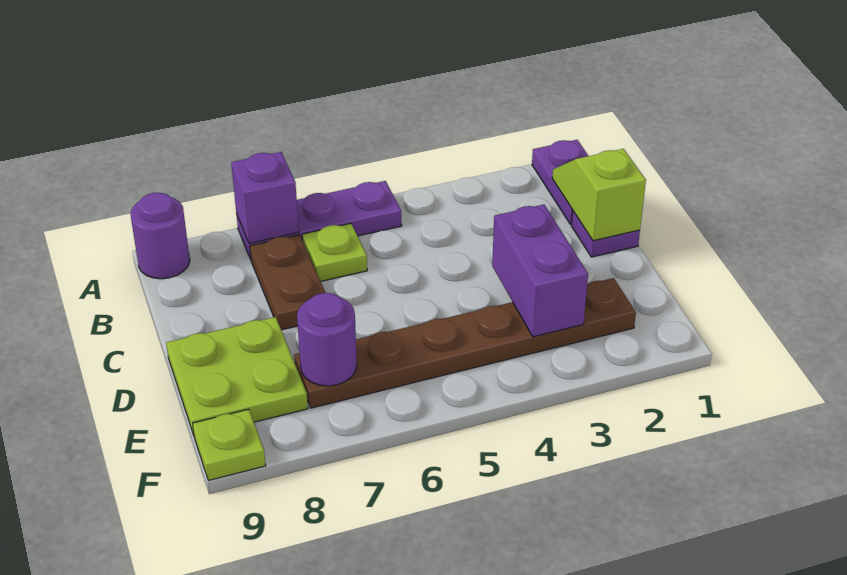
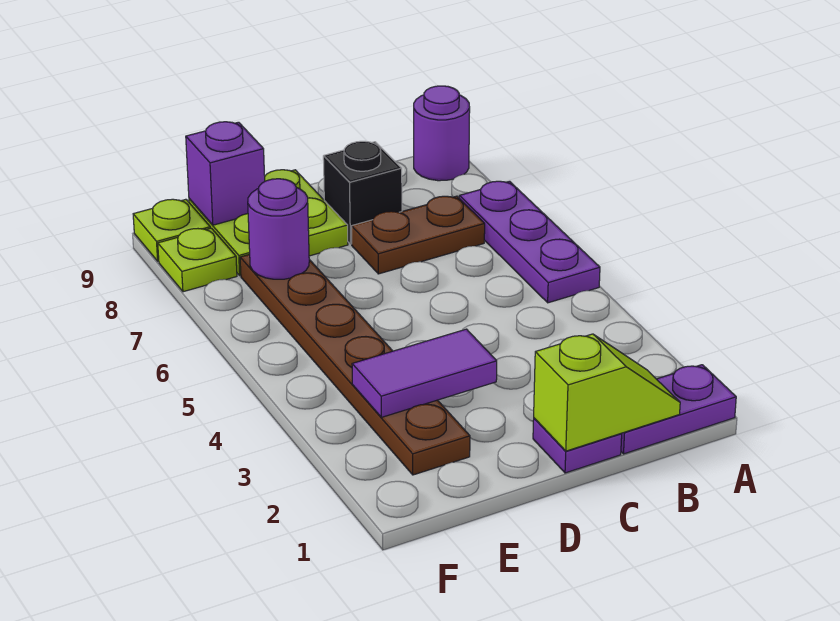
purple 1x1 brick [231,152,299,243] -> purple 1x1 brick moved to [186,122,265,225]
lime 1x1 plate [302,223,367,281] -> lime 1x1 plate moved to [158,228,237,292]
none -> black 1x1 brick [323,141,402,244]
purple 1x2 brick [492,204,588,337] -> purple 1x2 tile [352,329,497,417]

